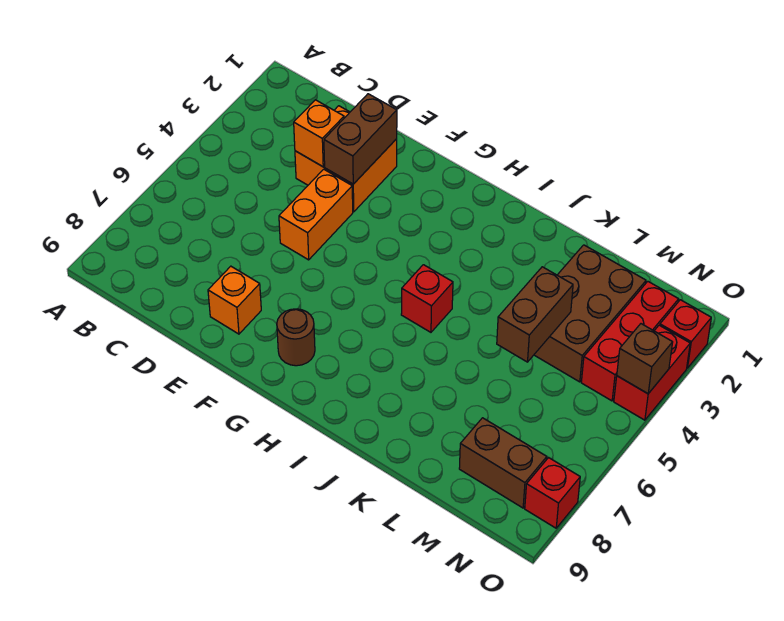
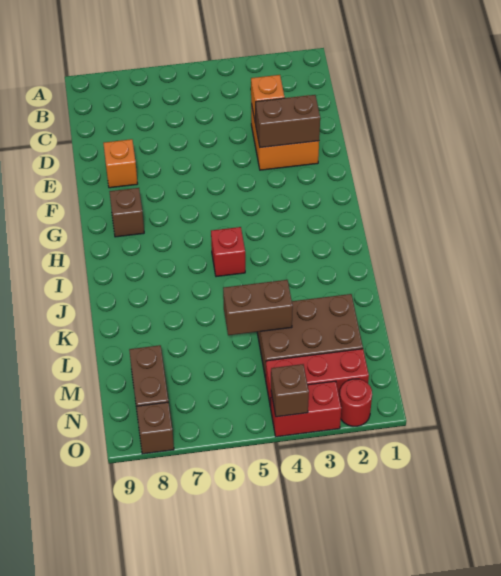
orange 1x2 brick [279,169,353,260] -> none
brown 1x1 round brick [277,309,315,366] -> brown 1x1 brick [110,188,144,237]
red 1x1 brick [660,300,711,368] -> red 1x1 round brick [340,379,372,426]
red 1x1 brick [525,458,580,528] -> brown 1x1 brick [136,402,174,454]

